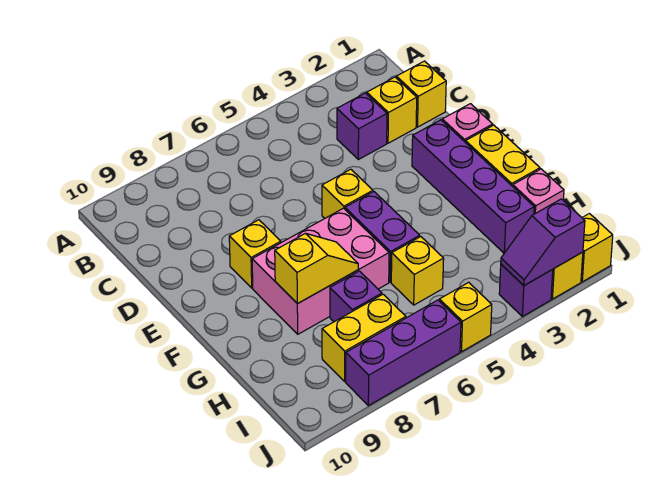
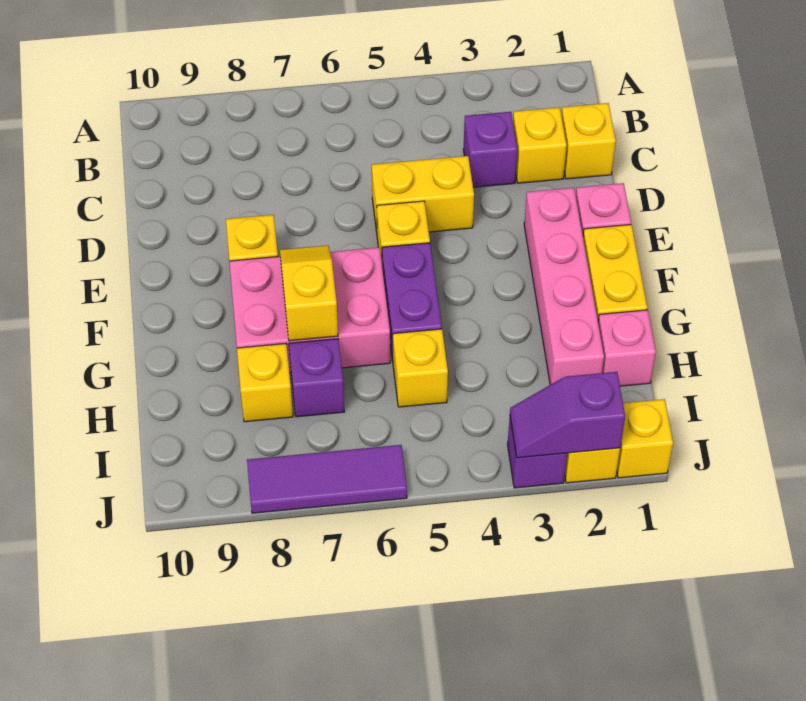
purple 1x4 brick [412,120,534,253] -> pink 1x4 brick [524,188,604,385]
yellow 1x2 slope [275,233,358,304] -> yellow 1x2 slope turned to [280,246,338,341]
yellow 1x2 brick [322,294,406,381] -> yellow 1x2 brick moved to [372,156,474,232]
yellow 1x1 brick [439,282,492,352] -> yellow 1x1 brick moved to [237,344,293,422]
purple 1x3 brick [346,300,461,406] -> purple 1x3 tile [247,445,407,513]

